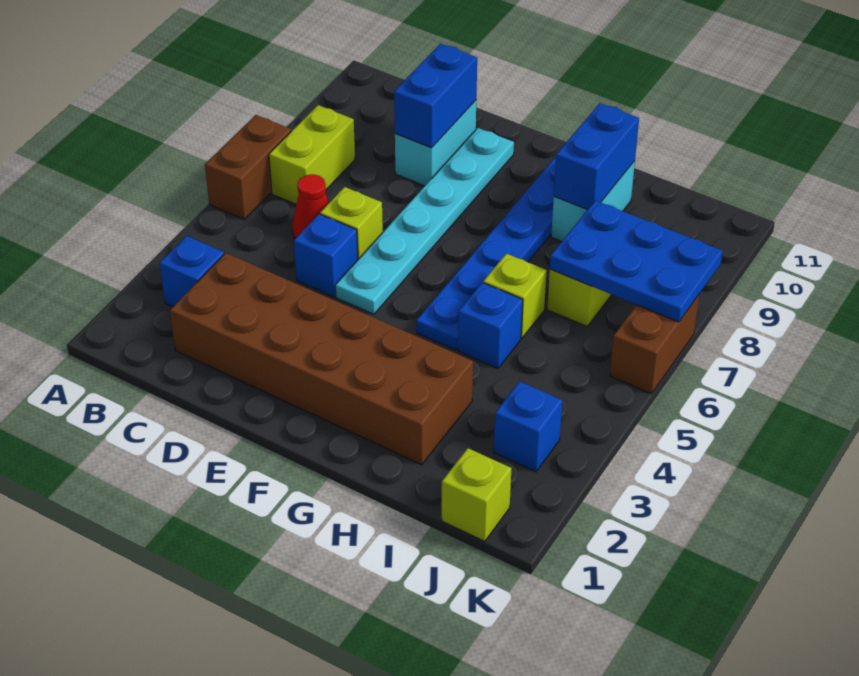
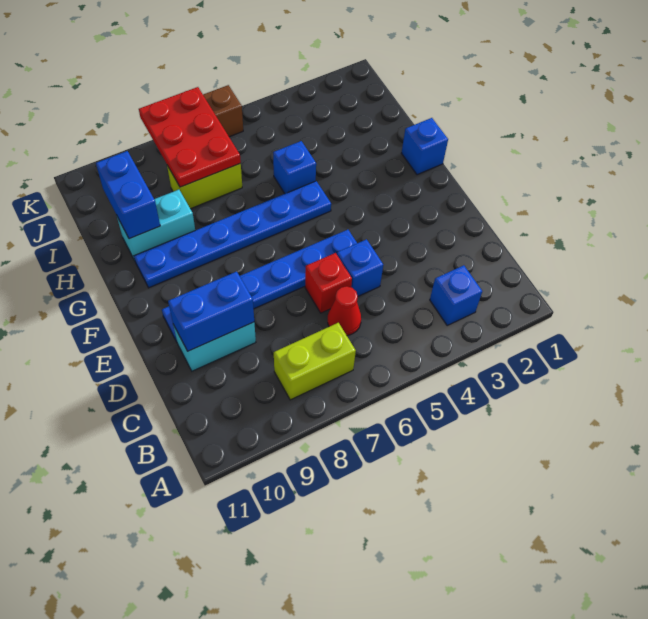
brown 1x2 brick [205,115,291,219] -> none
brown 2x6 brick [170,253,473,465] -> none
lime 1x1 brick [320,187,383,259] -> red 1x1 brick [305,253,352,313]
cyan 1x6 plate [335,128,514,314] -> blue 1x6 plate [162,230,357,342]
lime 1x1 brick [483,254,547,338] -> none
blue 1x2 brick [554,103,639,210] -> blue 1x2 brick turned to [96,151,160,239]
blue 2x3 plate [550,201,723,322] -> red 2x3 plate [139,87,241,187]
lime 1x1 brick [442,448,511,541] -> none
blue 1x1 brick [494,381,562,472] -> blue 1x1 brick moved to [401,118,448,175]

